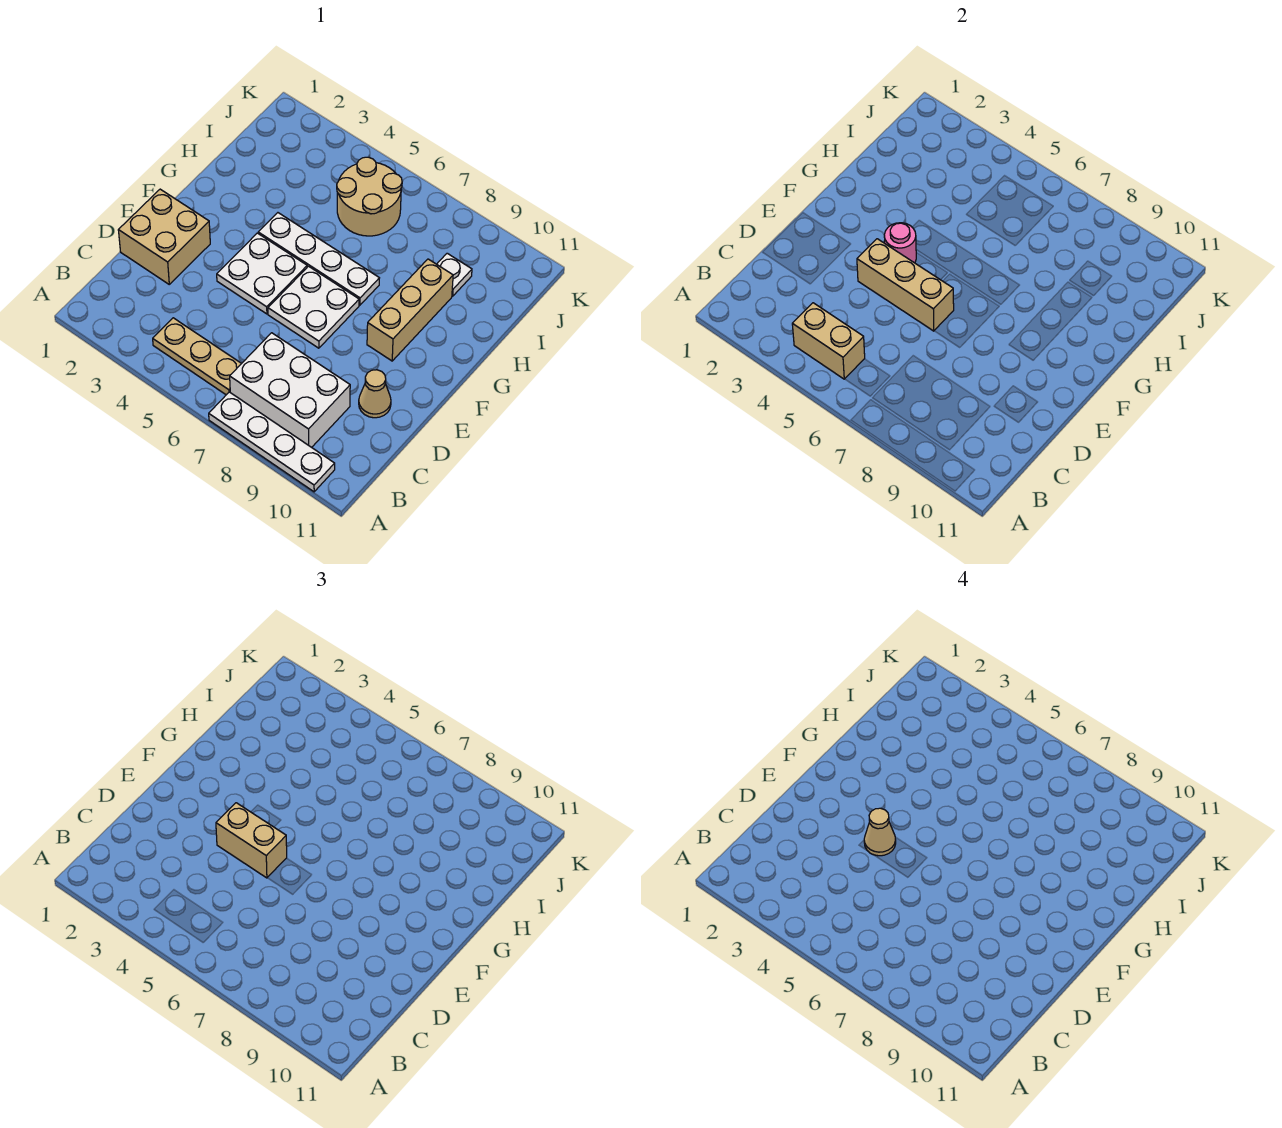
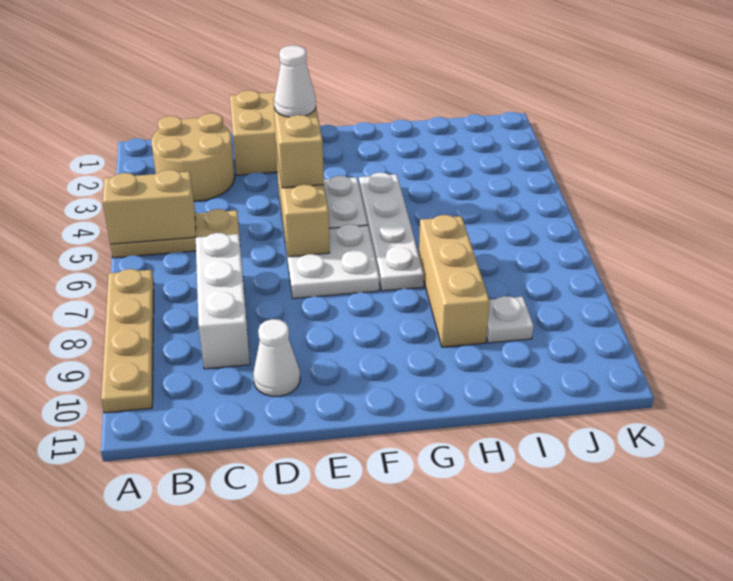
white 1x4 plate [209,392,335,492] -> tan 1x4 plate [101,269,154,413]
tan 1x3 plate [153,318,242,395] -> tan 1x3 plate turned to [110,209,240,258]
tan 1x2 brick [792,303,865,379] -> tan 1x2 brick turned to [103,170,196,244]
white 2x3 brick [230,333,350,447] -> white 1x3 brick [196,233,250,369]
tan 1x1 cone [359,370,391,418] -> white 1x1 cone [253,319,300,396]
tan 1x1 cone [864,808,896,856] -> white 1x1 cone [274,45,316,117]
pink 1x1 round brick [884,223,916,263] -> none
tan 1x3 brick [367,259,453,361] -> tan 1x3 brick turned to [419,215,490,347]
tan 2x2 round brick [337,157,402,236] -> tan 2x2 round brick moved to [151,113,235,201]

